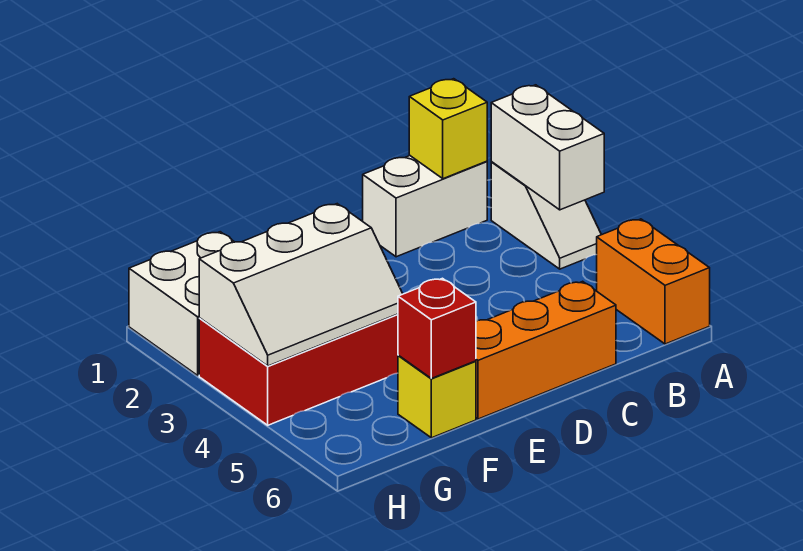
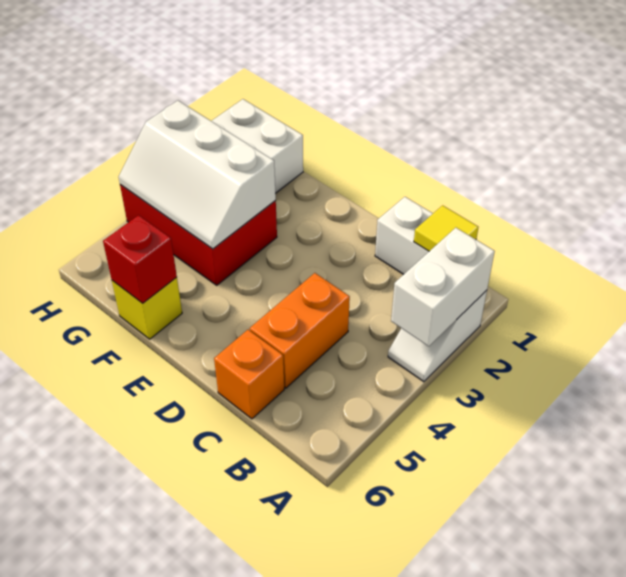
orange 1x2 brick [597,219,710,344] -> orange 1x2 brick moved to [250,273,350,388]
yellow 1x1 brick [409,79,487,179] -> yellow 1x1 tile [414,205,478,251]
orange 1x3 brick [476,281,616,419] -> orange 1x1 brick [214,330,284,419]

